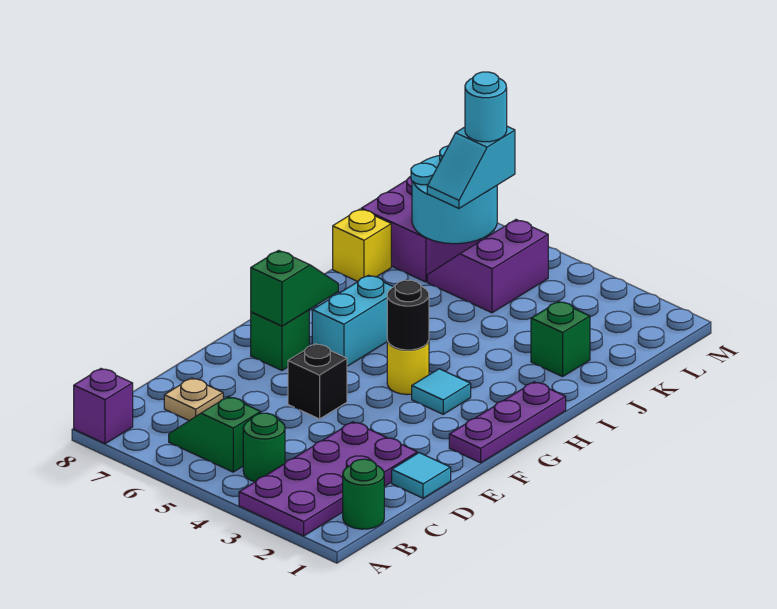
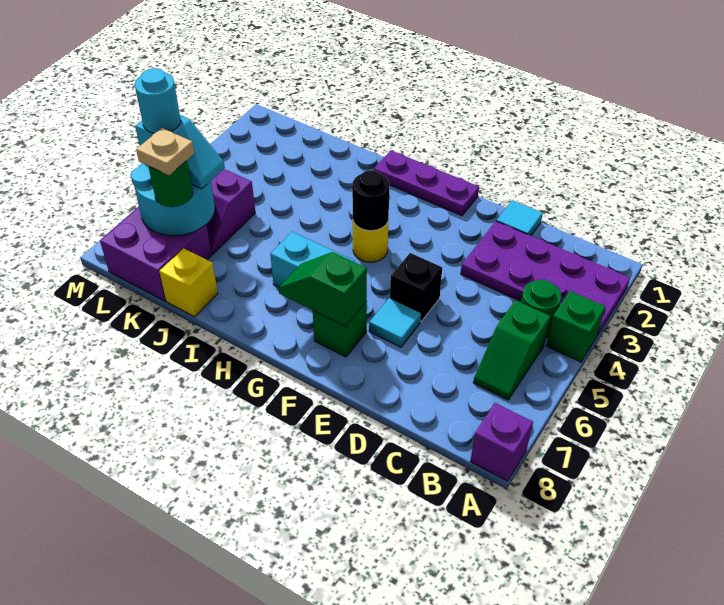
green 1x1 round brick [343,459,384,529] -> green 1x1 round brick moved to [148,161,193,207]
tan 1x1 plate [164,378,223,421] -> tan 1x1 plate moved to [136,128,194,175]
cyan 1x1 tile [412,369,471,414] -> cyan 1x1 tile moved to [369,298,421,347]
green 1x1 brick [531,301,590,377] -> green 1x1 brick moved to [546,291,605,362]

